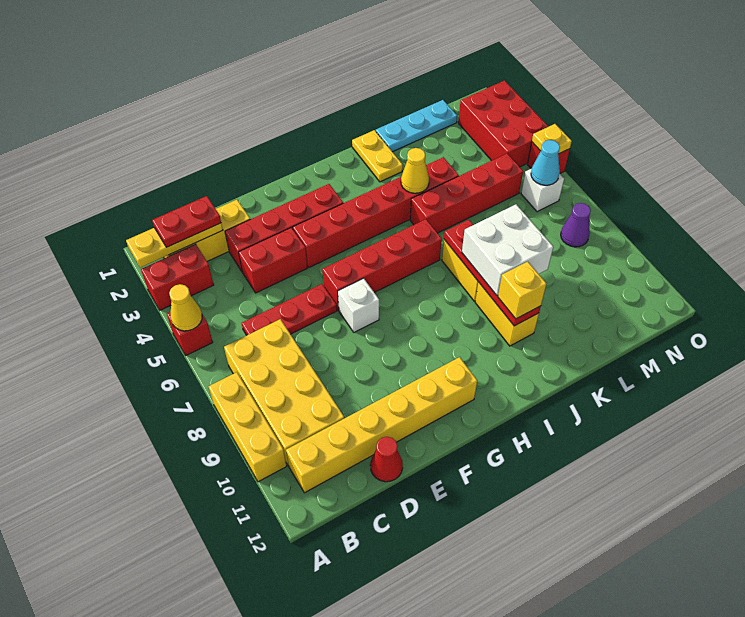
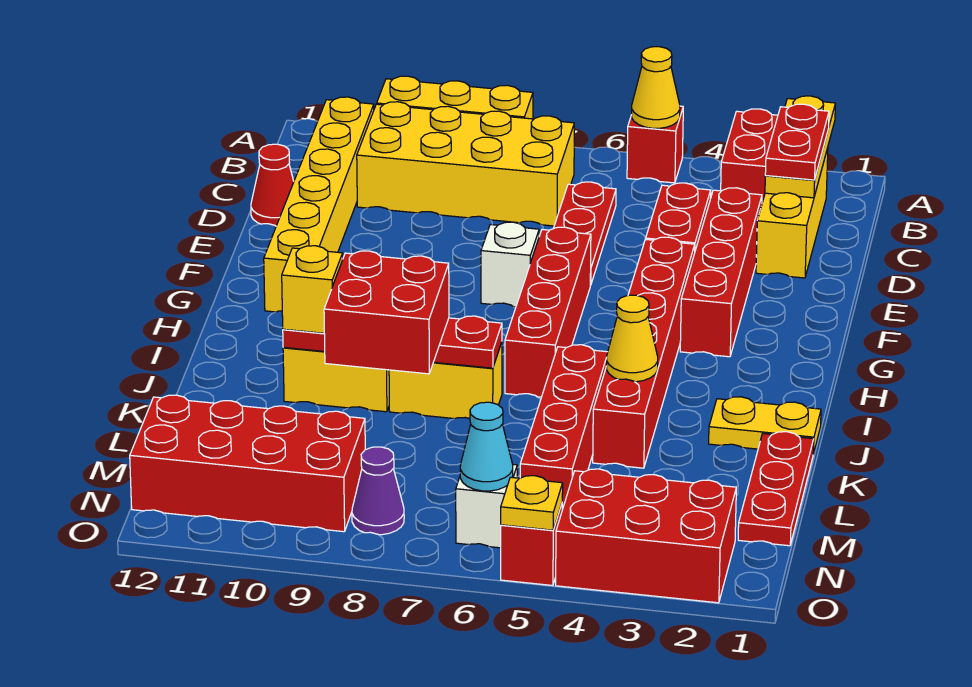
white 2x2 brick [462,204,553,295] -> red 2x2 brick [324,251,449,374]
cyan 1x3 plate [376,100,457,152] -> red 1x3 plate [738,432,814,546]
none -> red 2x4 brick [130,395,365,532]

